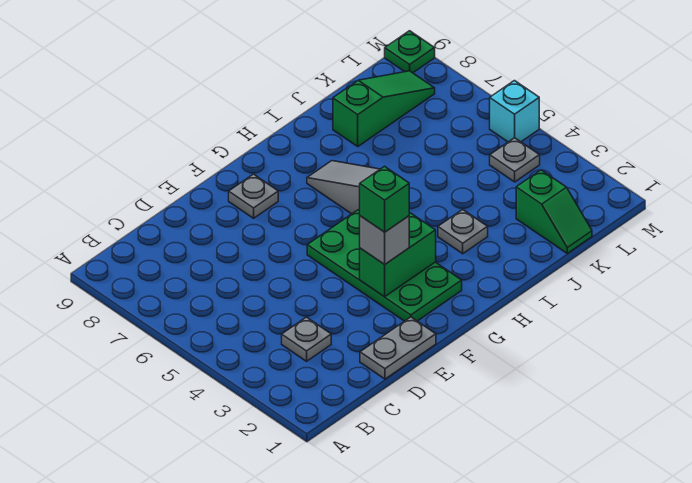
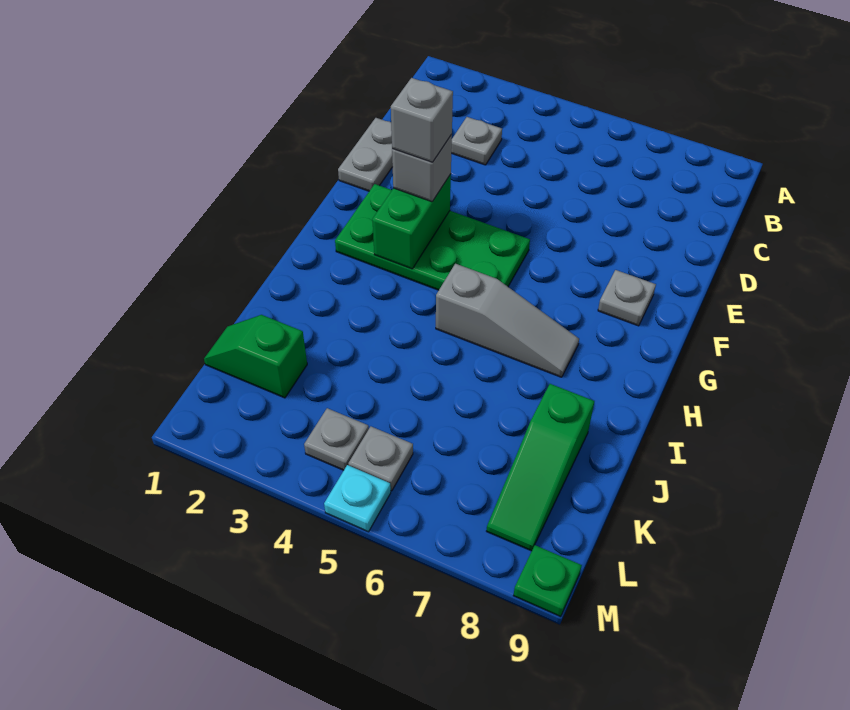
green 1x1 brick [360,166,409,232] -> grey 1x1 brick [391,78,453,162]
grey 1x1 plate [438,209,488,254] -> grey 1x1 plate moved to [348,426,413,491]
cyan 1x1 brick [490,81,539,142] -> cyan 1x1 plate [324,465,391,532]

